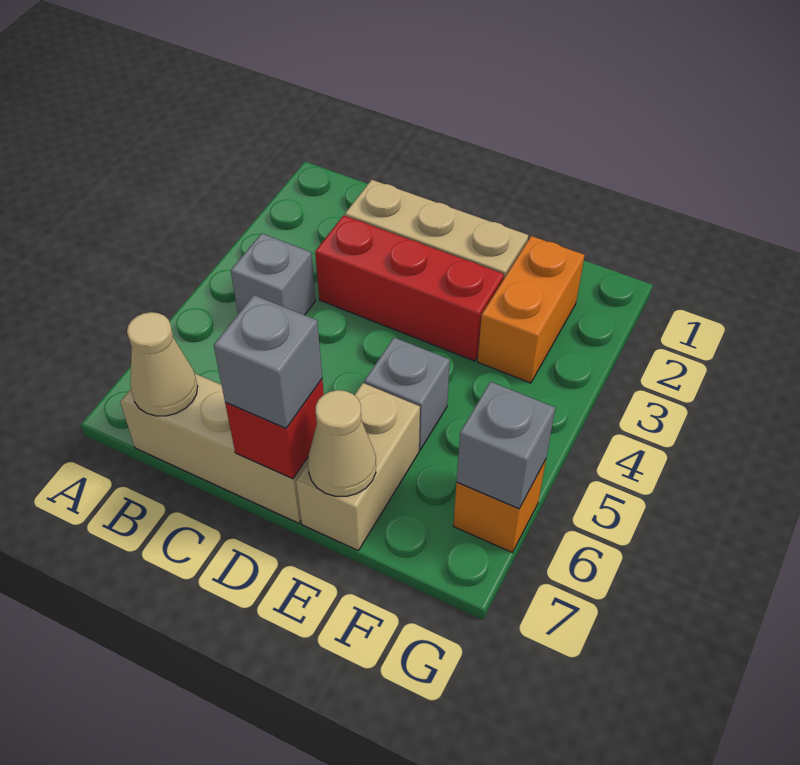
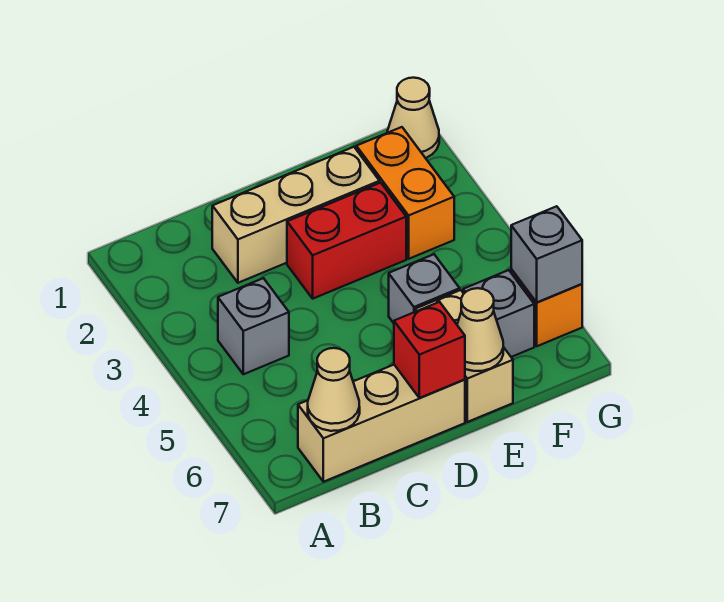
red 1x3 brick [315,215,504,361] -> red 1x2 brick [287,183,406,299]
grey 1x1 brick [214,295,322,428] -> grey 1x1 brick moved to [463,270,534,357]
none -> tan 1x1 cone [387,78,439,158]

